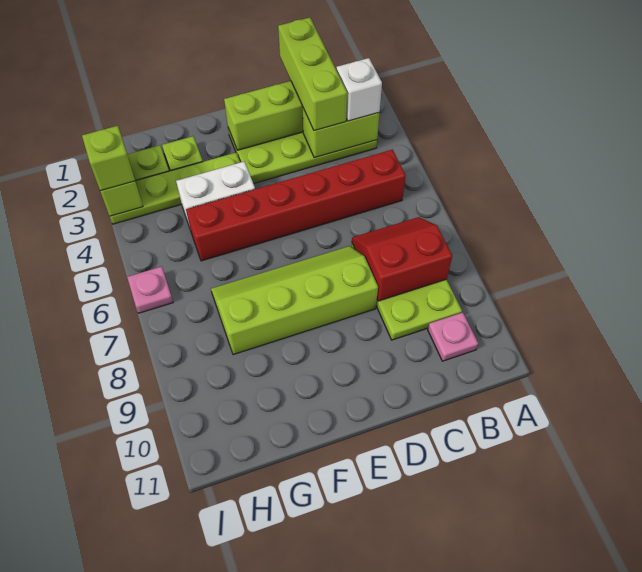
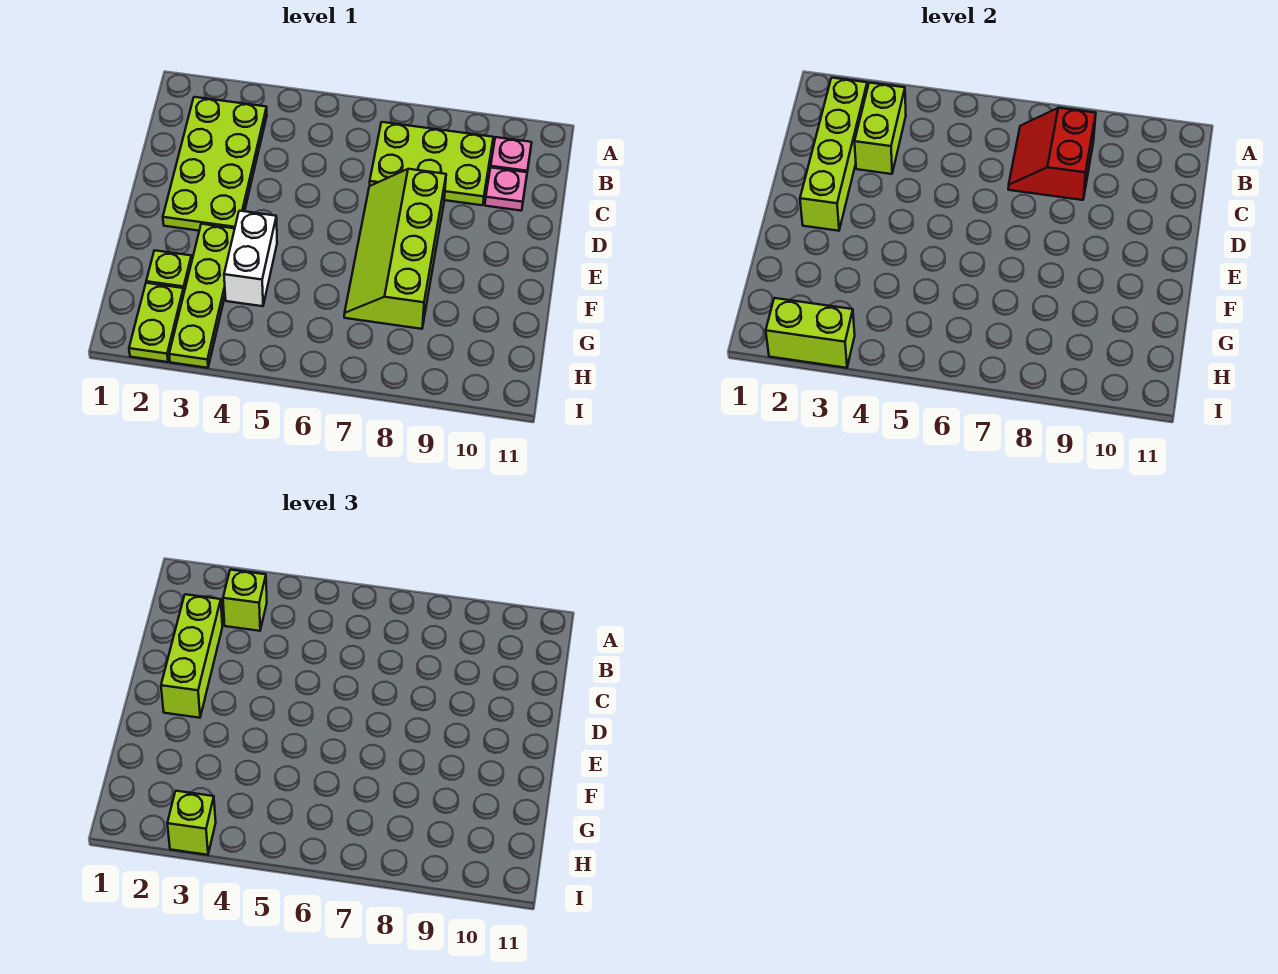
white 1x1 brick [336,58,382,121] -> lime 1x1 brick [223,570,267,631]
red 1x6 brick [186,150,406,261] -> none
lime 1x3 brick [278,17,347,131] -> lime 1x3 brick turned to [161,594,222,718]
pink 1x1 plate [127,266,173,313] -> pink 1x1 plate moved to [485,167,527,211]

